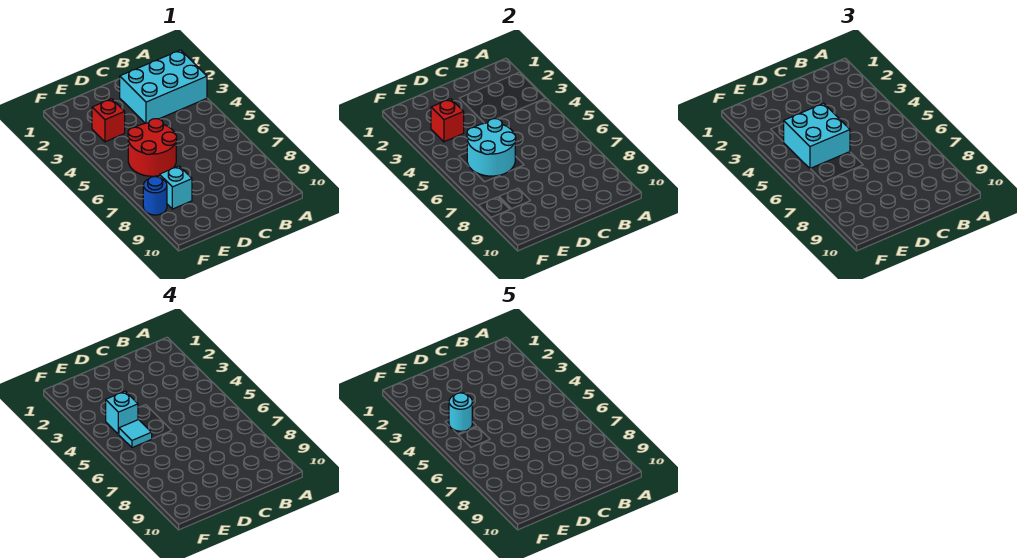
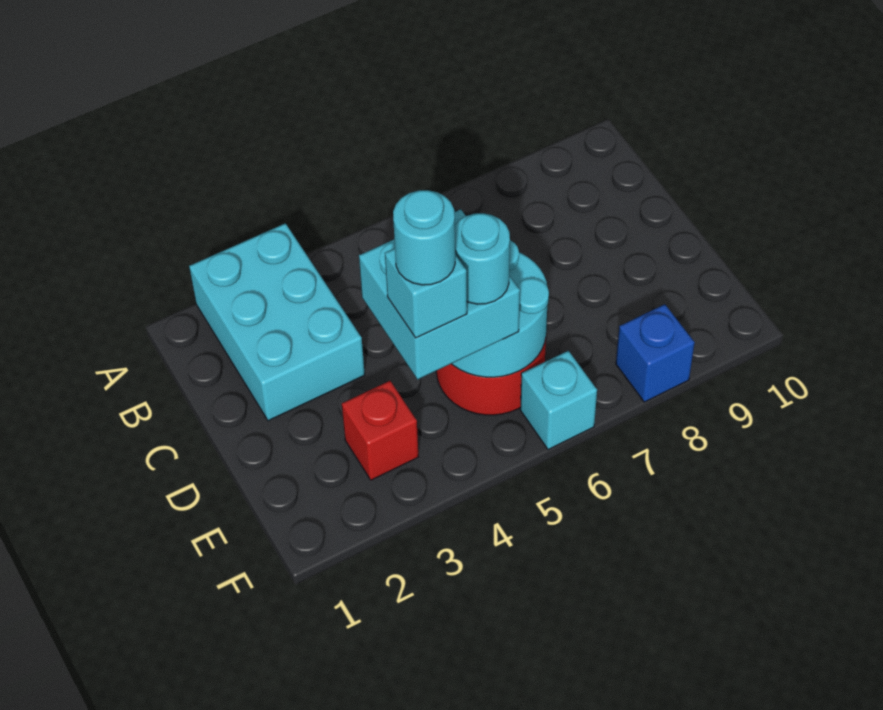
red 1x1 brick [431,99,464,142] -> none
cyan 1x1 tile [119,420,152,448] -> cyan 1x1 round brick [455,213,510,304]
cyan 1x1 brick [160,166,192,209] -> cyan 1x1 brick moved to [520,351,597,450]
blue 1x1 round brick [143,176,167,215] -> blue 1x1 brick [616,304,695,402]

